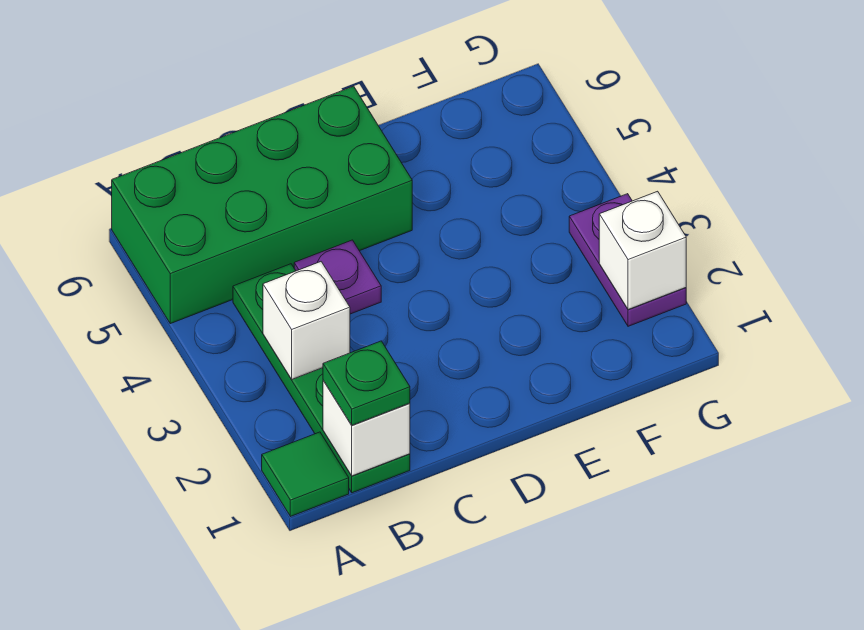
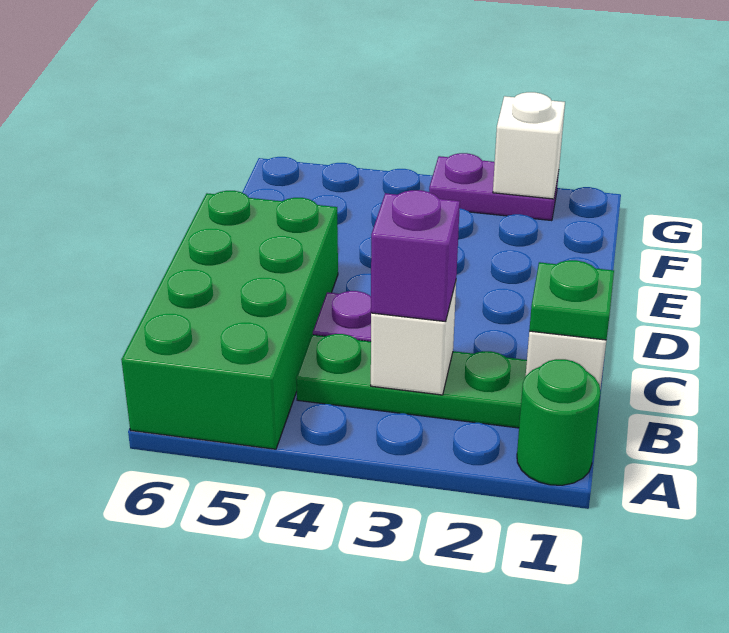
green 1x1 tile [262,432,349,517] -> green 1x1 round brick [517,359,601,485]
none -> purple 1x1 brick [371,190,460,322]

